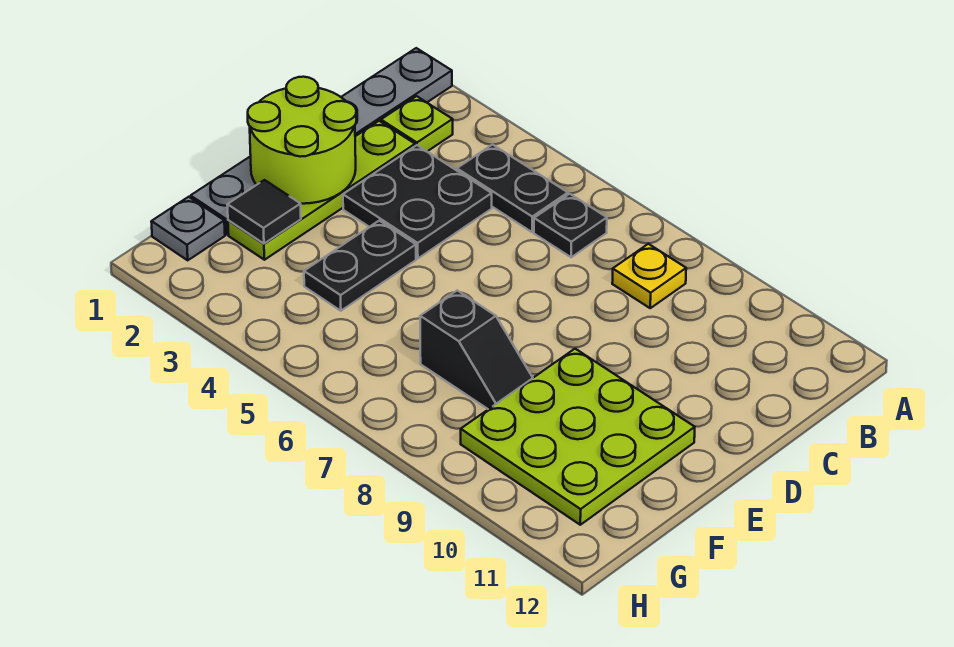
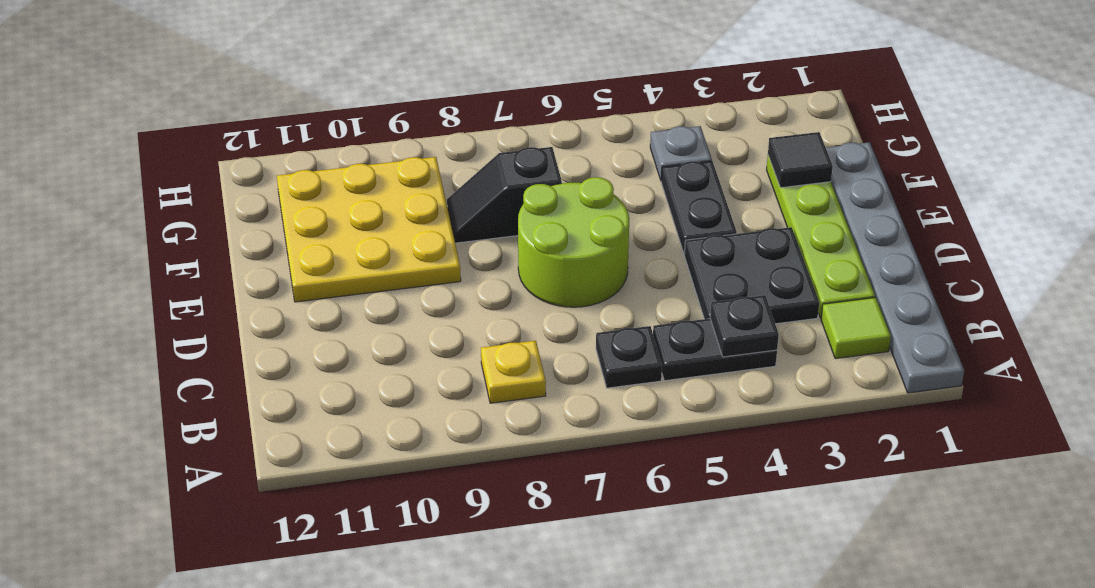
lime 1x1 plate [381,96,453,151] -> lime 1x1 tile [821,298,891,359]
none -> black 1x1 plate [710,295,779,357]
lime 2x2 round brick [248,77,357,204] -> lime 2x2 round brick moved to [518,177,629,307]
lime 3x3 plate [461,349,695,525] -> yellow 3x3 plate [277,157,461,302]
grey 1x1 plate [151,197,225,260] -> grey 1x1 plate moved to [650,126,712,180]

